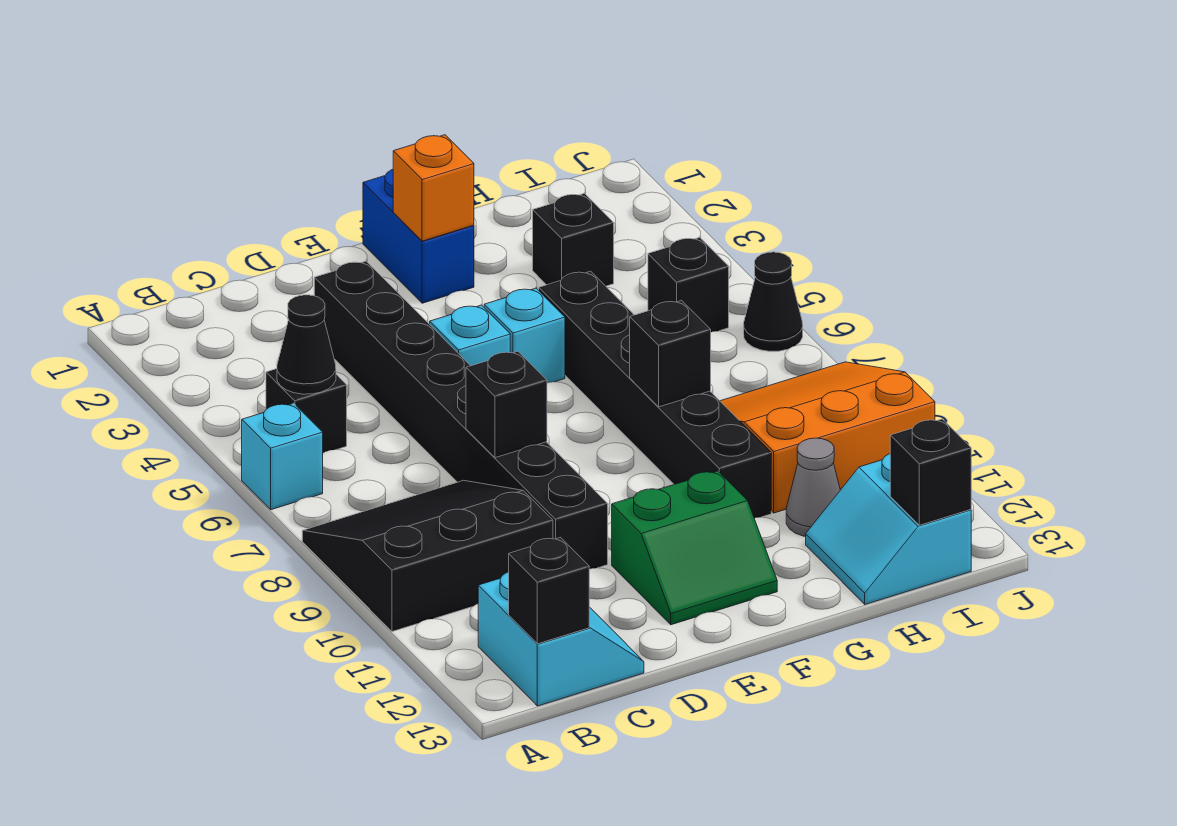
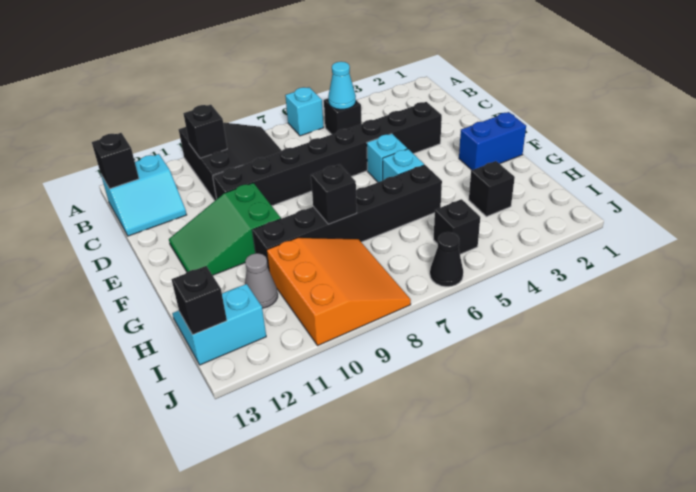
black 1x1 cone [277,295,336,394] -> cyan 1x1 cone [328,62,356,109]
black 1x1 brick [466,351,547,458] -> black 1x1 brick moved to [183,105,227,158]
green 2x2 slope [612,471,777,625] -> green 2x3 slope [169,183,281,275]
orange 1x1 brick [393,135,474,241] -> none

